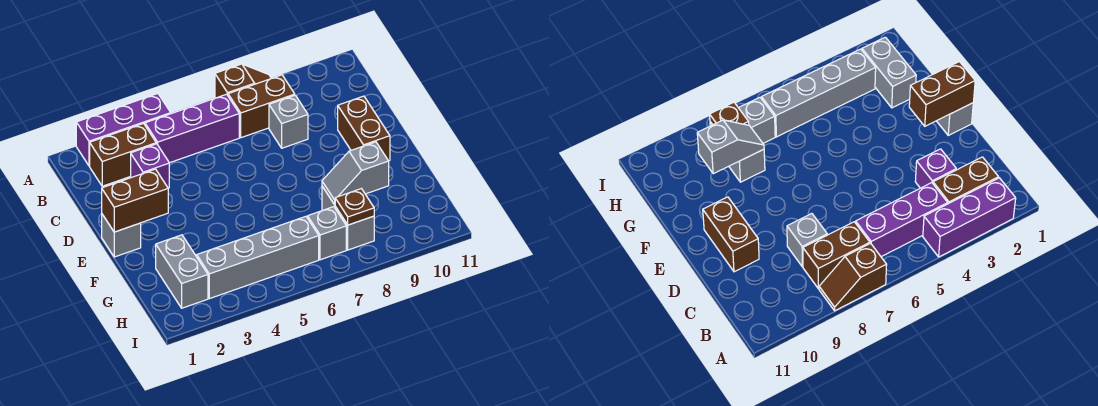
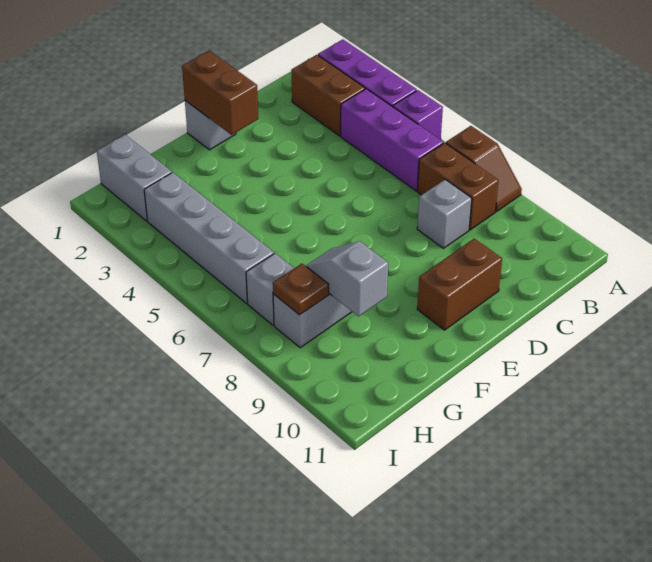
purple 1x1 brick [131,144,169,188] -> purple 1x1 brick moved to [393,90,443,140]
grey 1x2 brick [156,235,208,308] -> grey 1x2 brick turned to [97,135,172,221]

